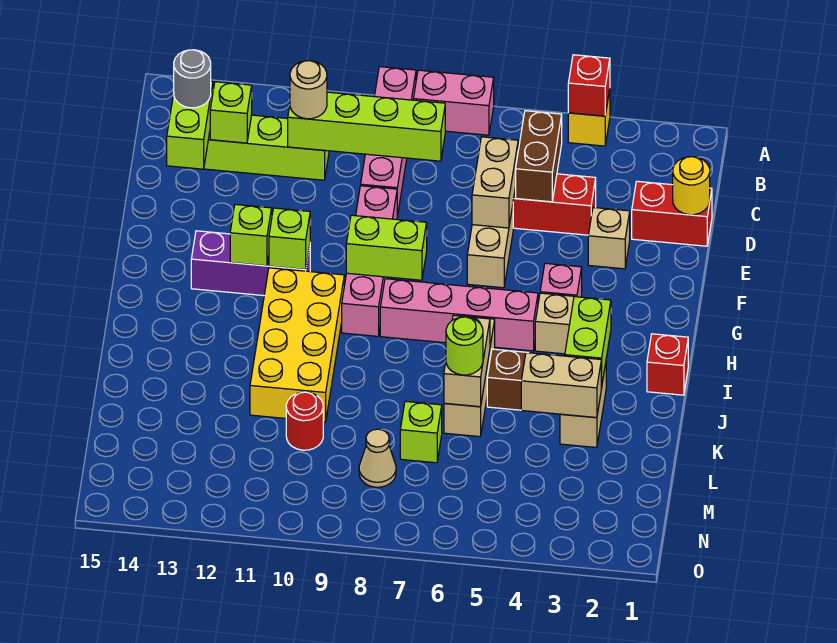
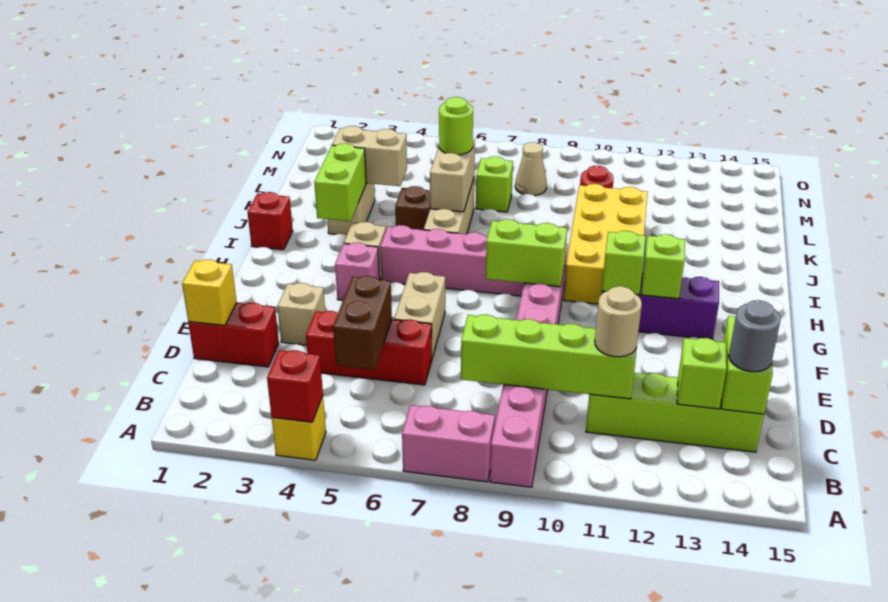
yellow 1x1 round brick [673,157,710,215] -> yellow 1x1 brick [182,259,237,326]
tan 1x2 brick [472,137,518,228] -> none

